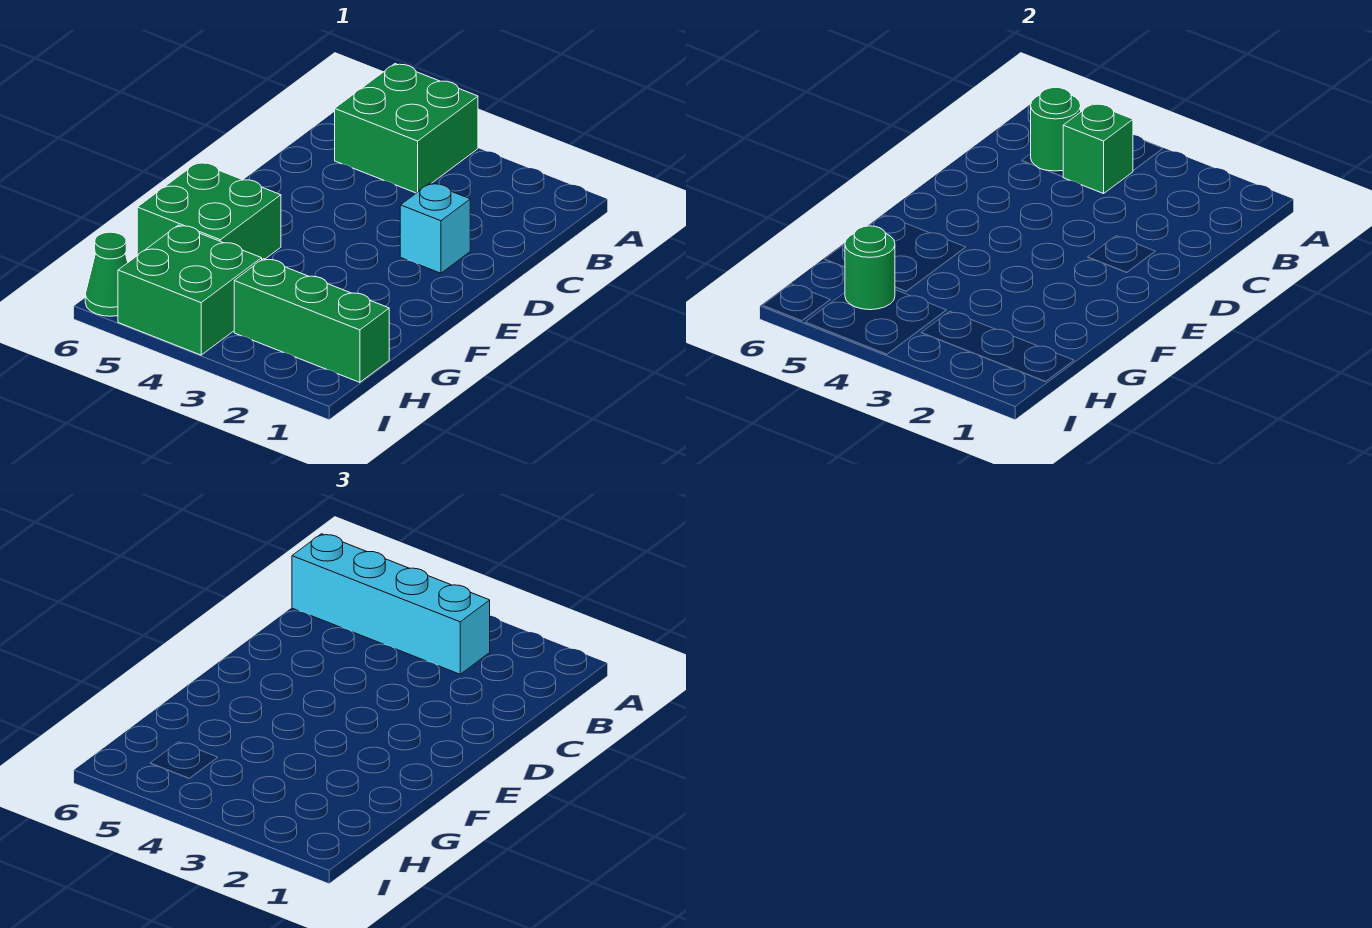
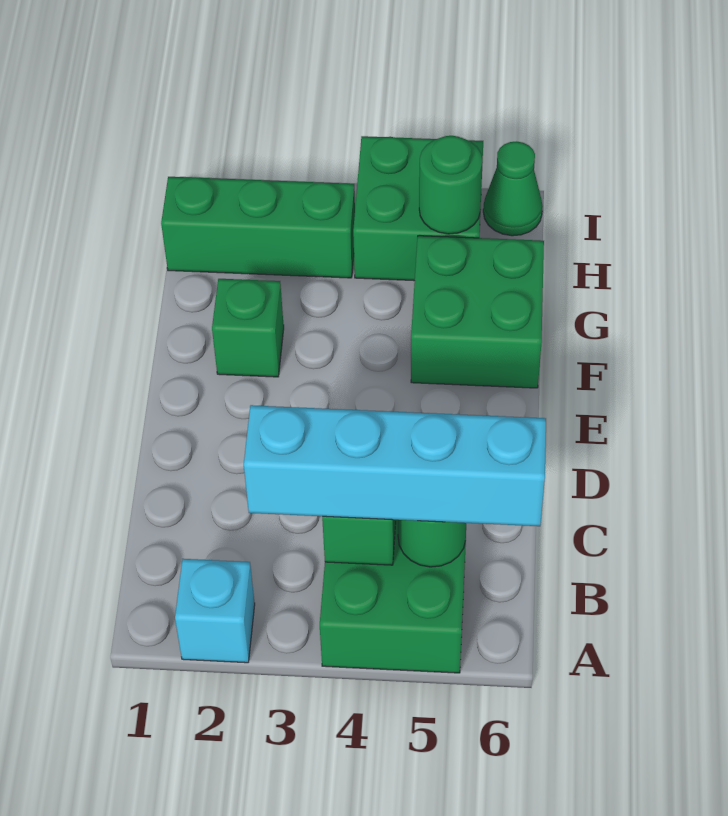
cyan 1x1 brick [400,183,470,273] -> cyan 1x1 brick moved to [175,559,255,663]
none -> green 1x1 brick [212,279,284,377]

